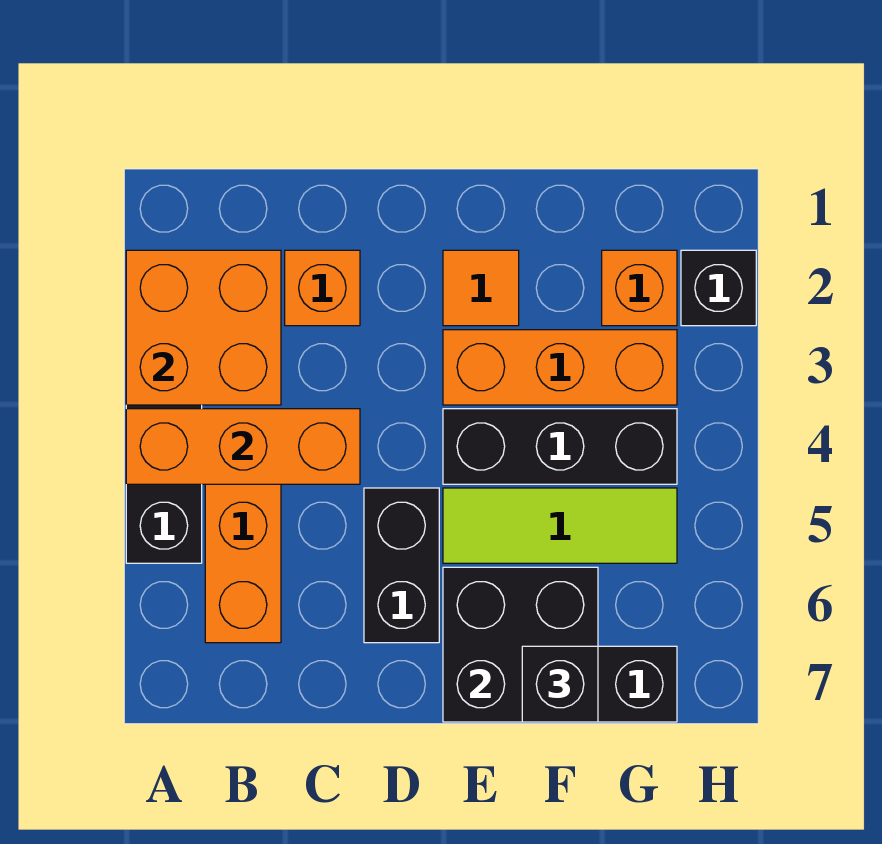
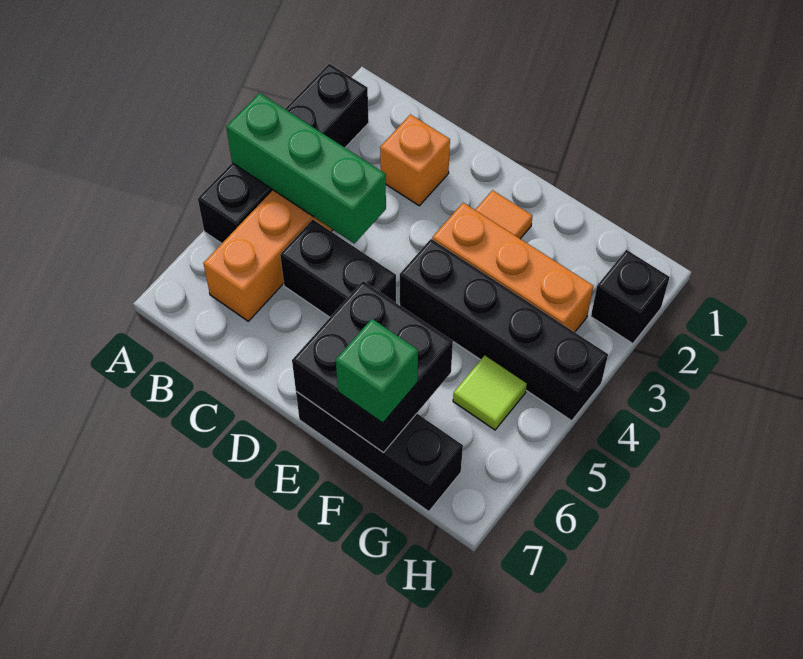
orange 2x2 brick [126,250,281,405] -> none
orange 1x3 brick [126,409,360,484] -> green 1x3 brick [226,93,386,244]
black 1x2 brick [364,488,439,643] -> black 1x2 brick turned to [280,220,396,317]
black 1x3 brick [443,409,677,484] -> black 1x4 brick [400,239,608,421]
lime 1x3 tile [443,488,677,563] -> lime 1x1 tile [453,355,527,430]
black 1x1 brick [522,646,598,722] -> green 1x1 brick [336,319,418,423]
orange 1x1 brick [602,250,677,326] -> none

